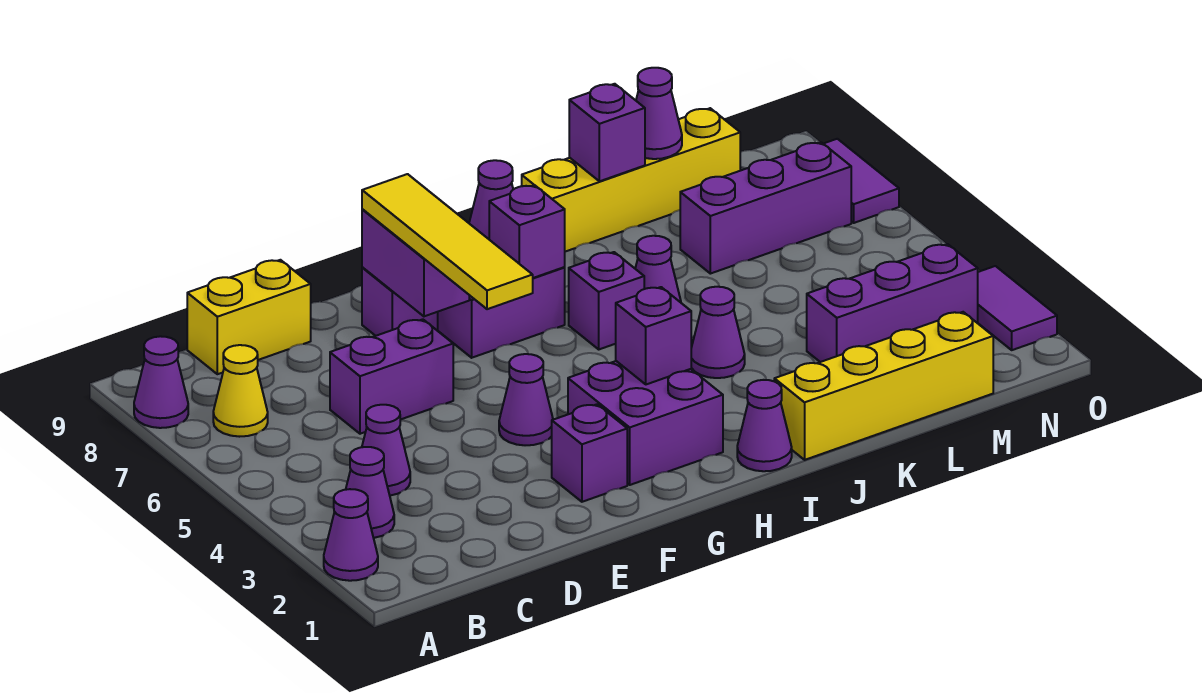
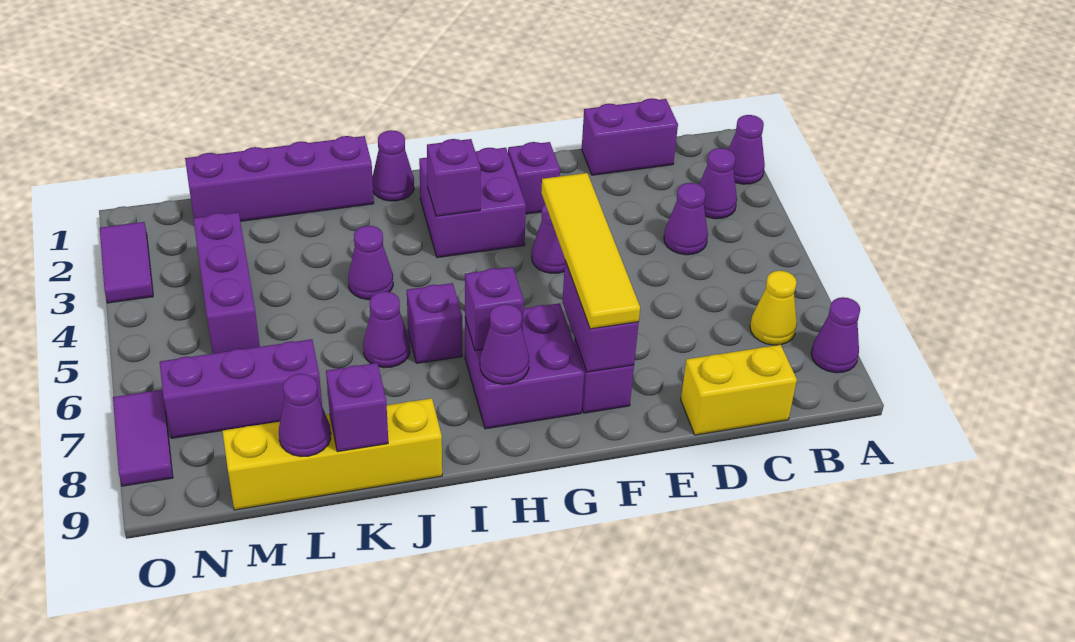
purple 1x2 brick [330,319,453,434] -> purple 1x2 brick moved to [582,98,678,175]
yellow 1x4 brick [774,312,993,460] -> purple 1x4 brick [185,136,374,221]
purple 1x3 brick [807,244,978,362] -> purple 1x3 brick turned to [193,212,260,354]

